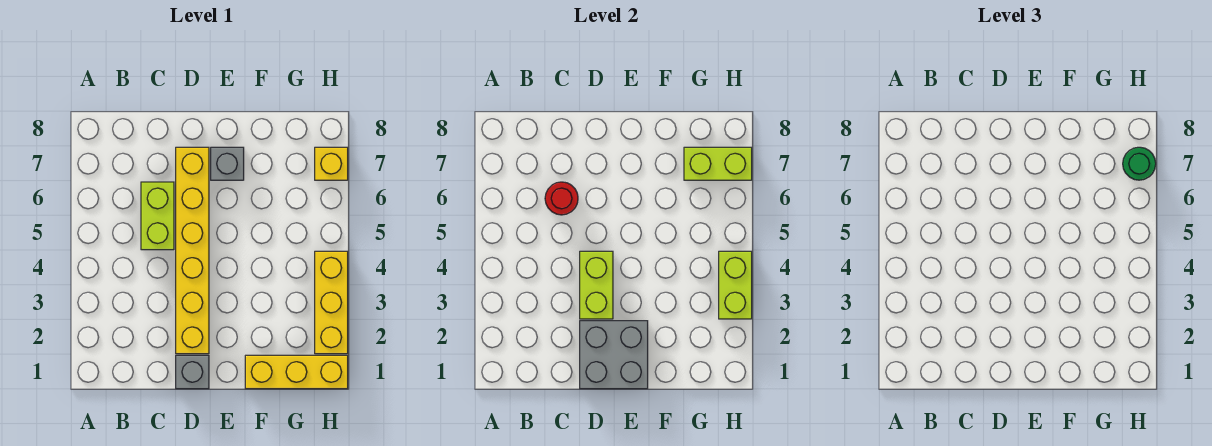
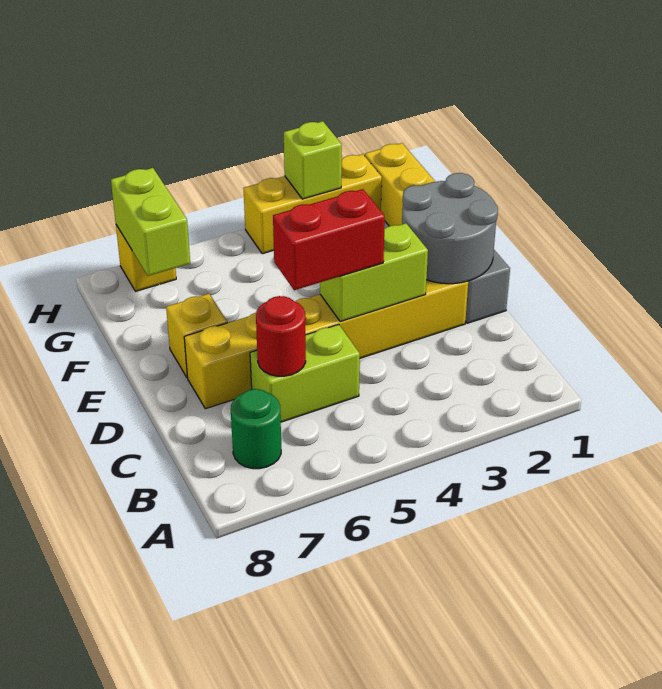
grey 2x2 brick [580,321,648,389] -> grey 2x2 round brick [402,173,498,284]
none -> red 1x2 brick [273,189,385,290]
grey 1x1 brick [211,147,244,180] -> yellow 1x1 brick [166,294,227,378]
lime 1x2 brick [719,251,752,319] -> lime 1x1 brick [284,121,342,199]
green 1x1 round brick [1123,147,1156,180] -> green 1x1 round brick moved to [231,389,281,469]

